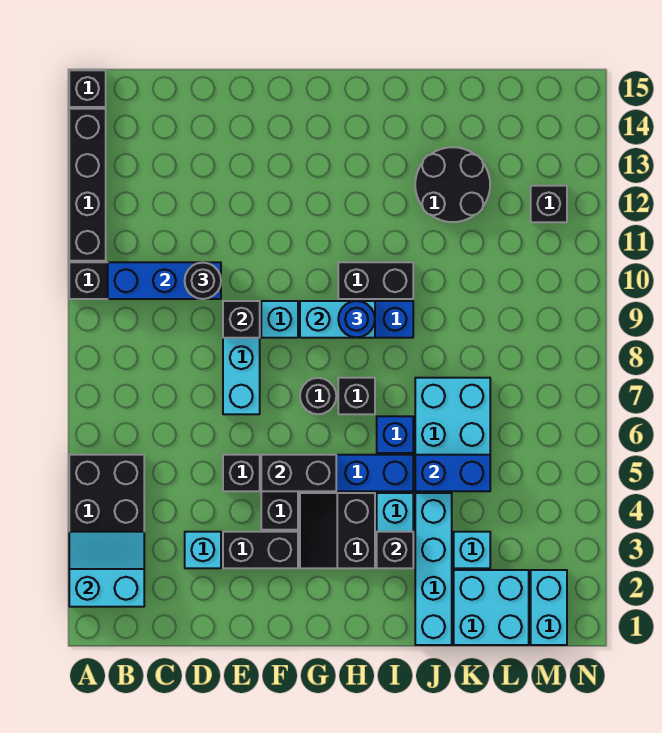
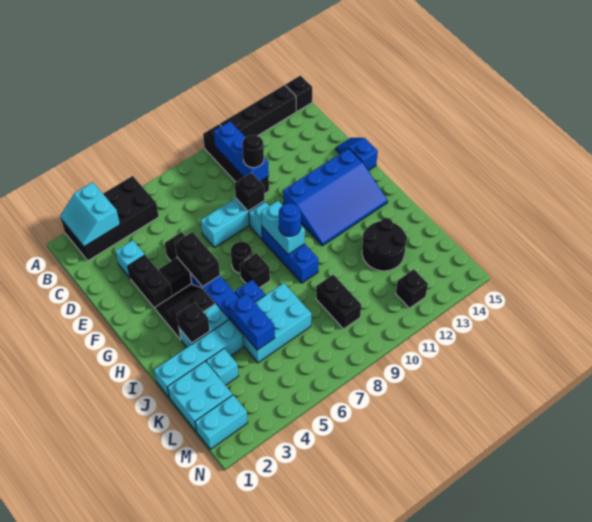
cyan 2x2 slope [69,532,144,607] -> cyan 2x2 slope turned to [60,182,120,247]
none -> blue 1x2 slope [336,138,378,171]
none -> blue 3x4 slope [283,149,388,246]
black 1x2 brick [338,262,413,299] -> black 1x2 brick moved to [316,275,361,329]

